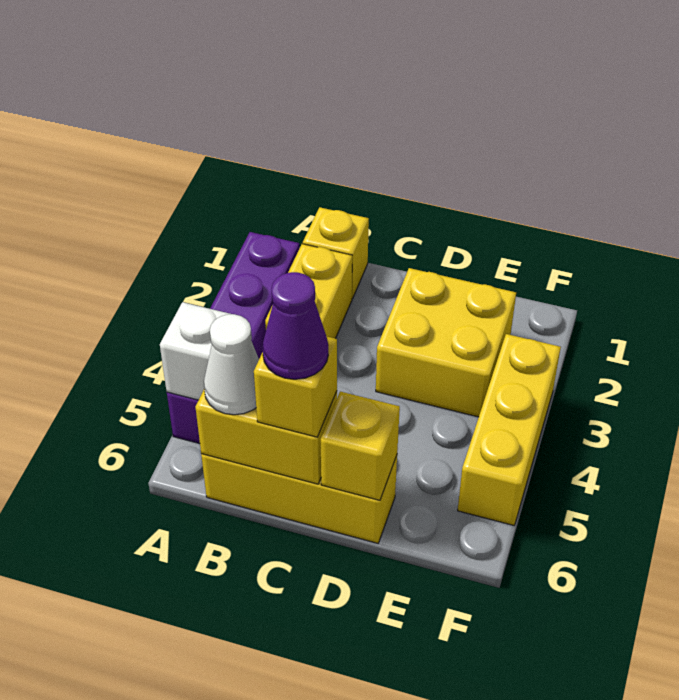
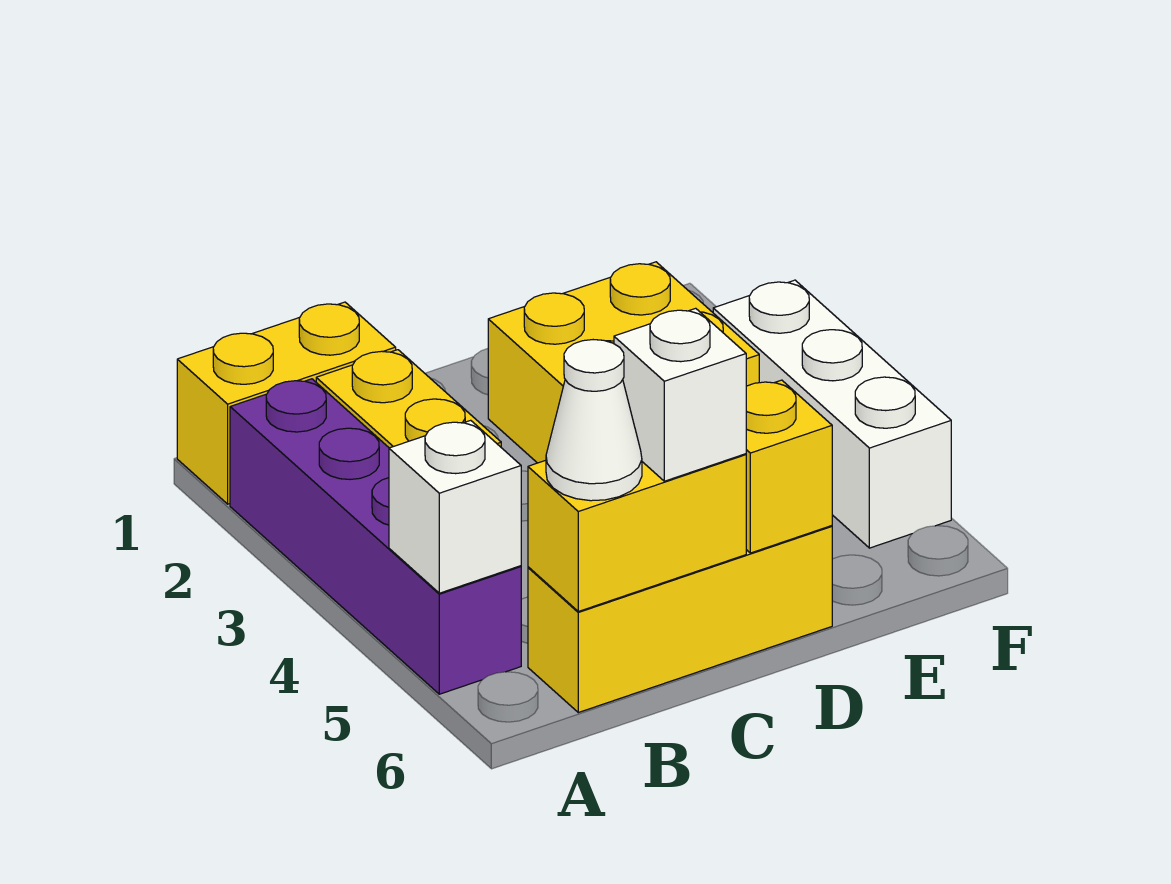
yellow 1x1 brick [303,207,369,299] -> yellow 1x2 brick [177,302,396,504]
yellow 1x1 brick [254,337,337,437] -> white 1x1 brick [614,308,746,481]
purple 1x1 cone [262,272,328,379] -> none
yellow 1x3 brick [458,334,561,525] -> white 1x3 brick [713,280,951,548]

